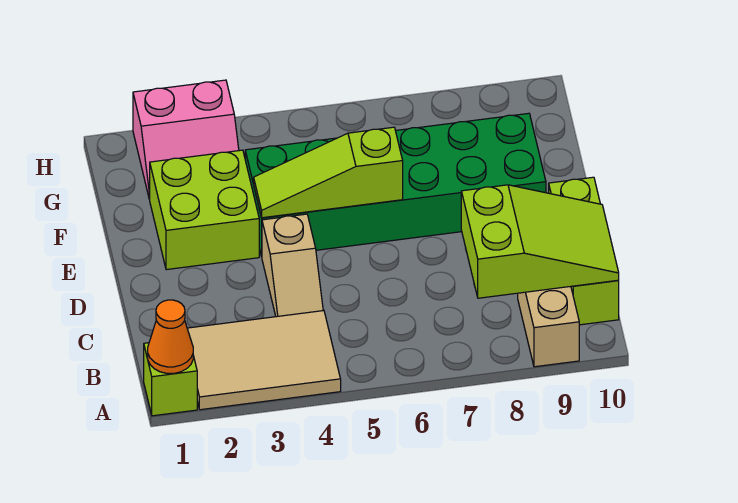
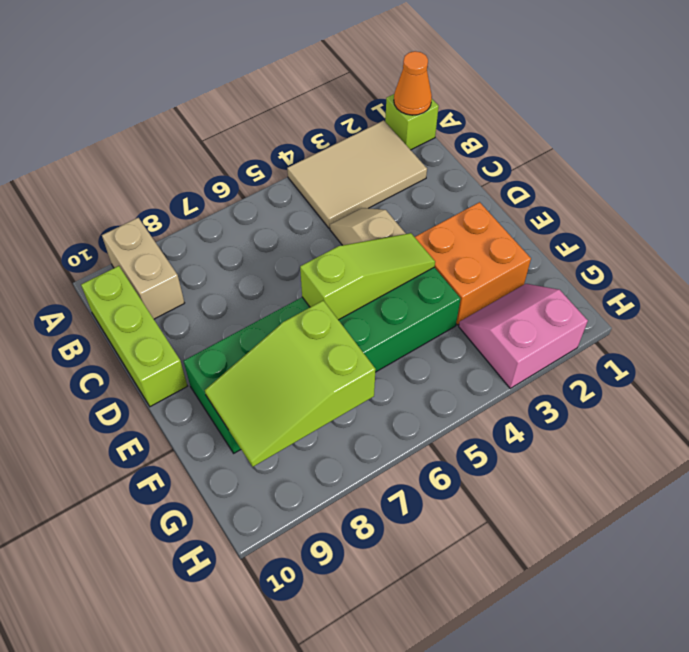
lime 2x3 slope [461,185,619,298] -> lime 2x3 slope moved to [205,301,376,467]
lime 2x2 brick [149,150,259,270] -> orange 2x2 brick [415,202,531,325]

